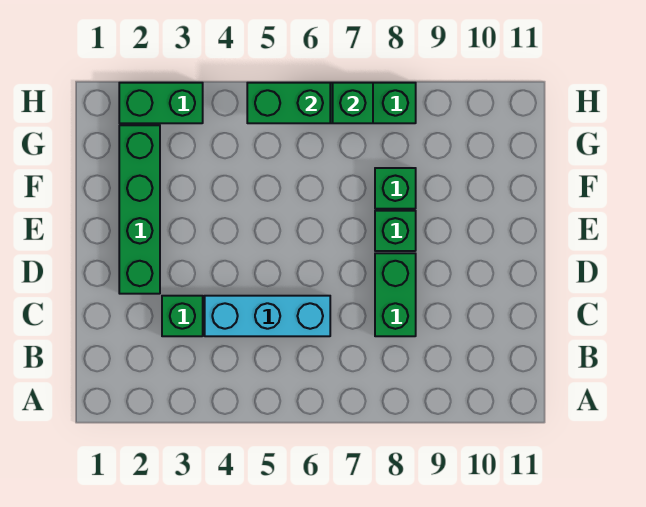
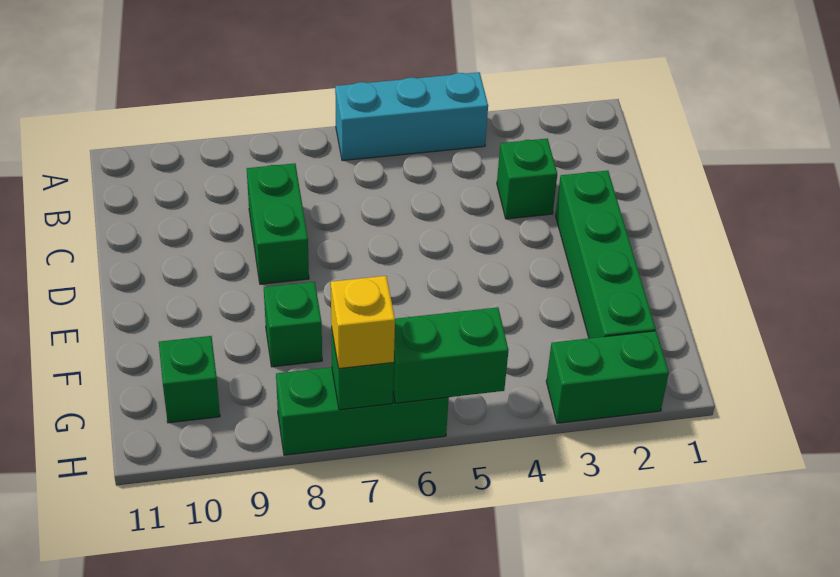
cyan 1x3 brick [205,296,330,336] -> cyan 1x3 brick moved to [335,72,488,161]
green 1x1 brick [375,211,416,251] -> green 1x1 brick moved to [159,336,220,423]
none -> yellow 1x1 brick [331,276,395,369]

